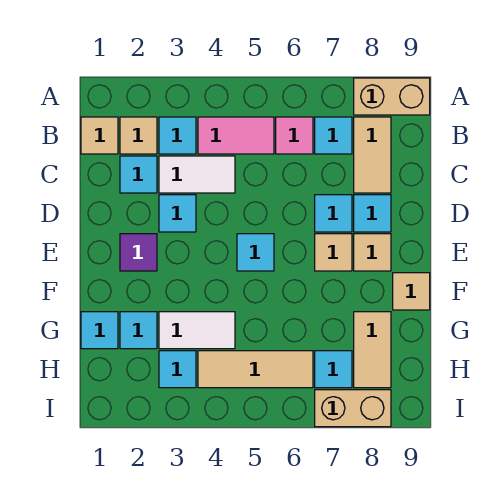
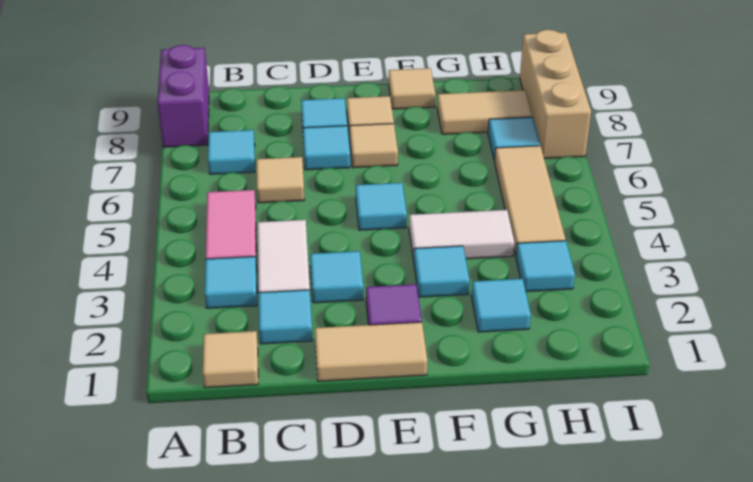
tan 1x2 brick [354,78,430,115] -> purple 1x2 brick [157,45,209,147]
tan 1x1 tile [120,117,157,154] -> tan 1x1 tile moved to [256,157,304,203]
pink 1x1 tile [276,117,313,154] -> none
tan 1x2 tile [354,117,391,193] -> tan 1x2 tile moved to [315,322,427,381]
cyan 1x1 tile [81,312,118,349] -> cyan 1x1 tile moved to [414,246,469,297]
white 1x2 tile [159,312,235,349] -> white 1x2 tile turned to [409,210,514,261]
tan 1x2 brick [315,390,391,427] -> tan 1x3 brick [520,30,591,159]

